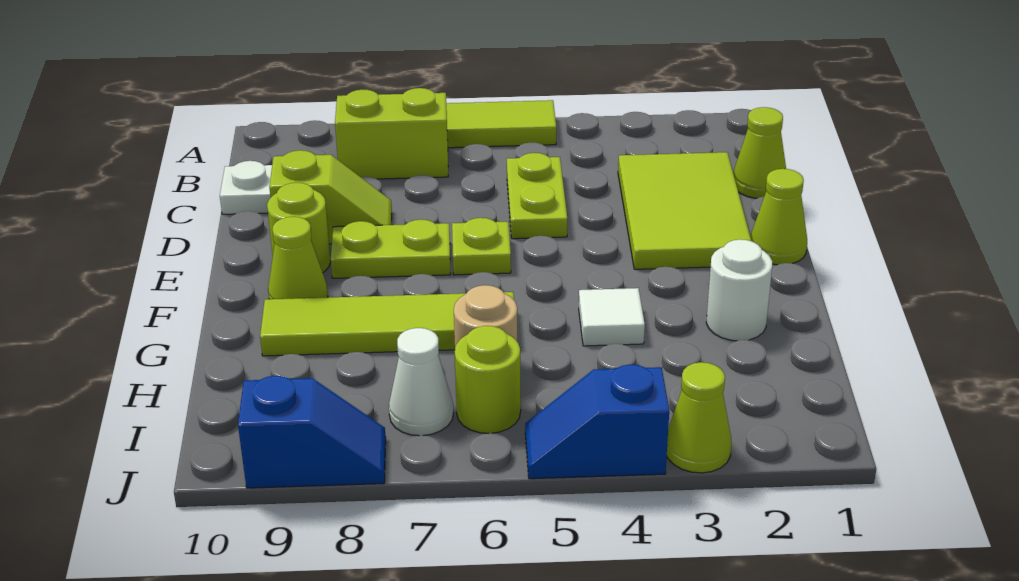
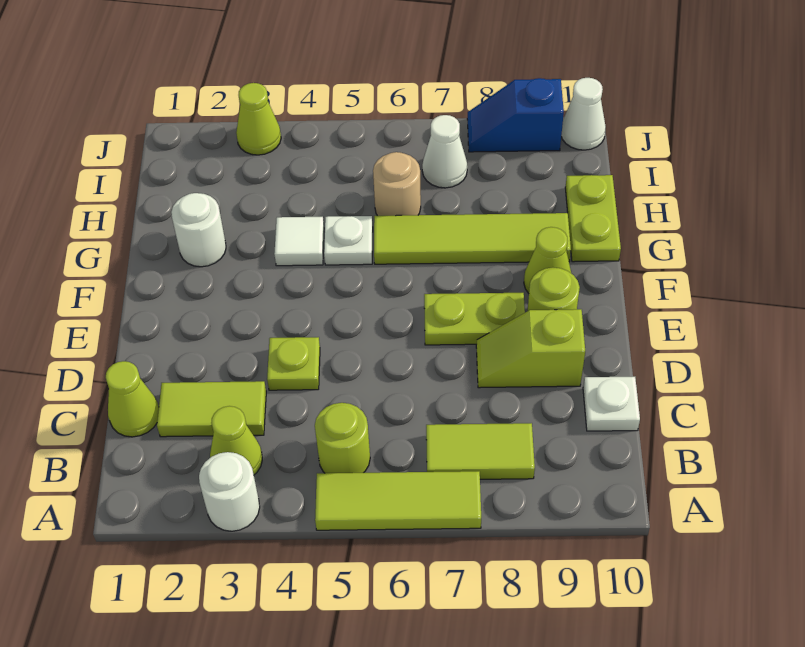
none -> white 1x1 round brick [199,452,260,531]
lime 1x2 brick [335,88,448,179] -> lime 1x2 tile [426,423,535,479]
lime 2x3 tile [618,152,751,269] -> lime 1x2 tile [157,381,266,437]
lime 1x2 plate [507,153,567,239] -> lime 1x2 plate moved to [565,175,621,262]
lime 1x1 cone [751,169,807,265] -> lime 1x1 cone moved to [210,406,262,475]
lime 1x1 plate [452,218,511,275] -> lime 1x1 plate moved to [267,337,320,390]
none -> white 1x1 plate [324,216,373,265]
lime 1x1 round brick [455,326,521,433] -> lime 1x1 round brick moved to [315,403,370,473]
blue 1x2 slope [525,365,669,479] -> none
none -> white 1x1 cone [561,78,606,150]

